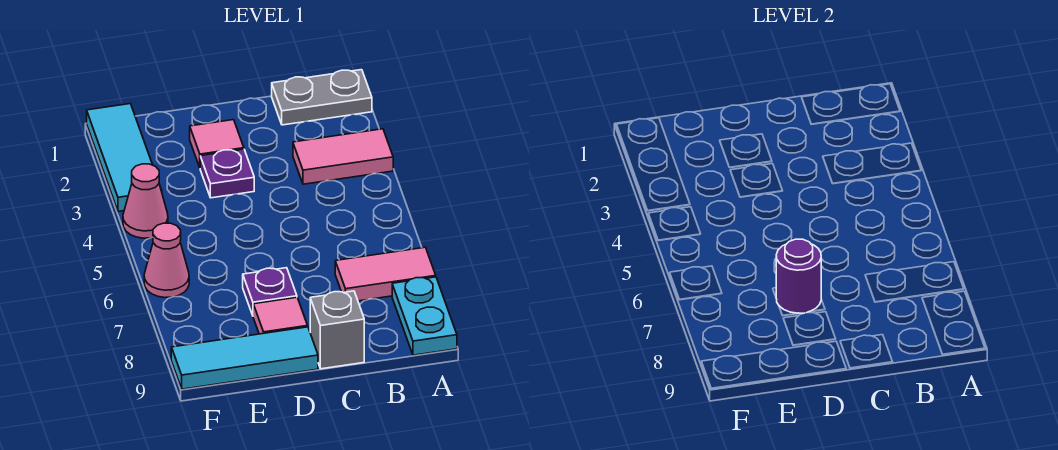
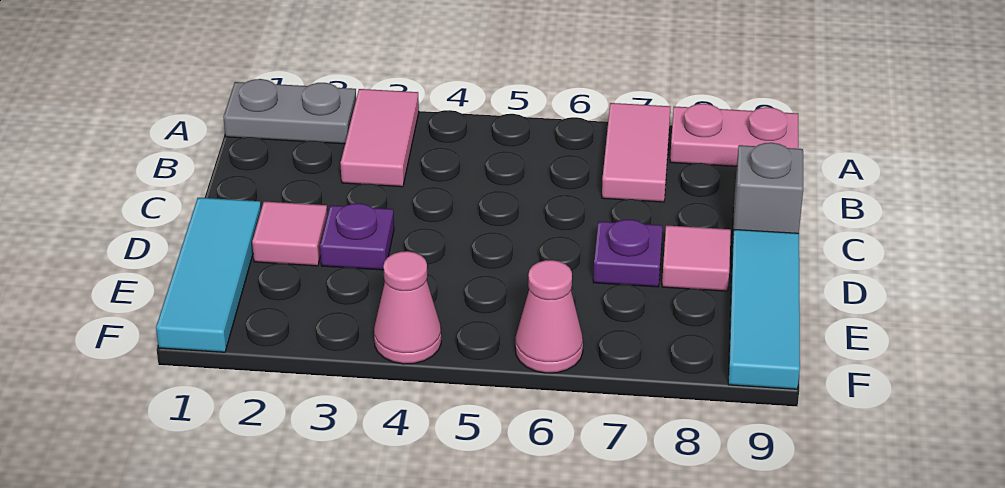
grey 1x2 plate [272,70,372,125] -> grey 1x2 plate turned to [223,79,356,144]
cyan 1x2 plate [392,277,457,355] -> pink 1x2 plate [670,104,798,166]
purple 1x1 round brick [776,239,821,313] -> none
cyan 1x3 tile [87,104,162,211] -> cyan 1x3 tile turned to [156,198,261,352]

